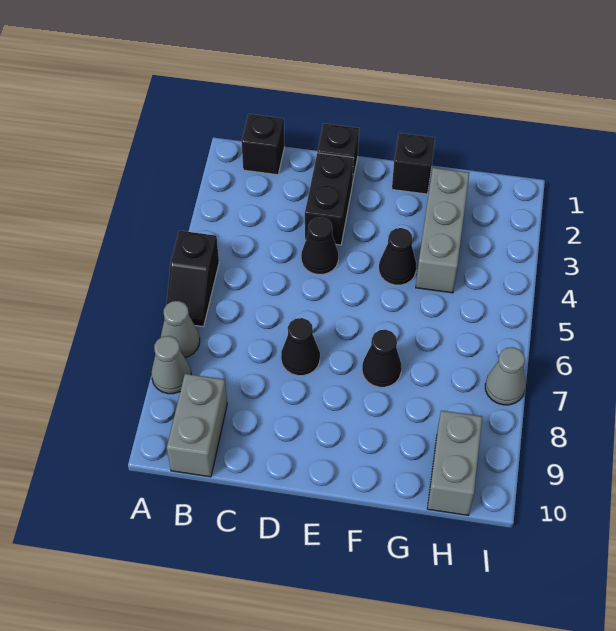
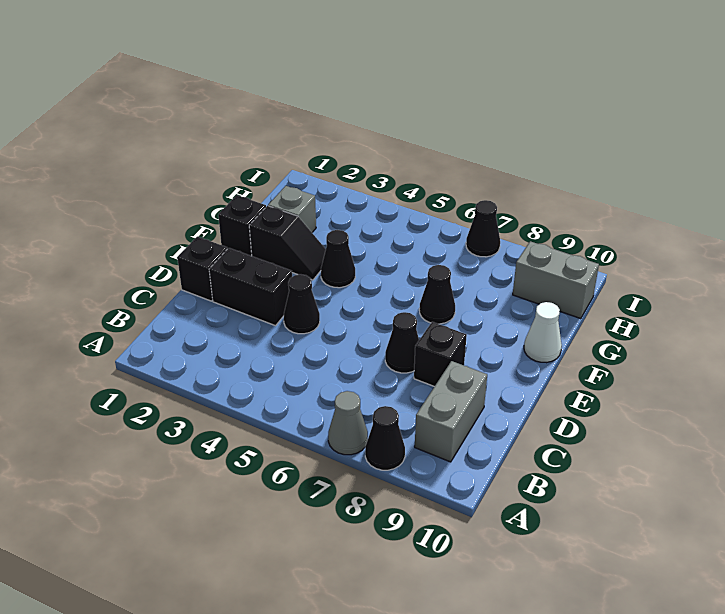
black 1x2 slope [167,231,219,327] -> black 1x2 slope moved to [249,206,326,280]
grey 1x1 cone [151,336,191,394] -> black 1x1 cone [365,406,405,470]
black 1x1 brick [242,114,284,175] -> black 1x1 brick moved to [414,322,467,386]
grey 1x2 brick [167,374,227,477] -> grey 1x2 brick turned to [415,361,487,462]
none -> white 1x1 cone [524,302,562,363]
grey 1x3 brick [416,168,469,293] -> grey 1x1 brick [268,186,316,232]
grey 1x1 cone [485,347,526,405] -> black 1x1 cone [466,200,500,257]

